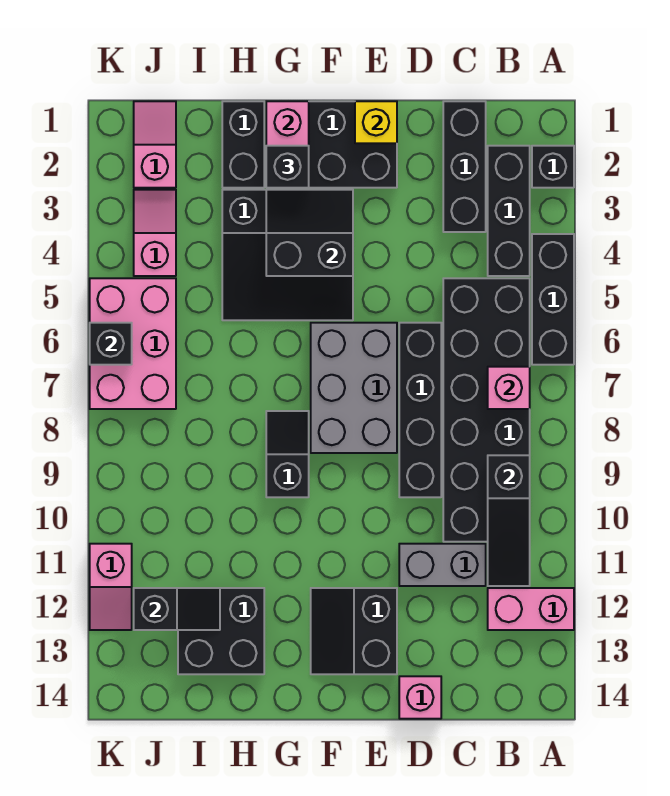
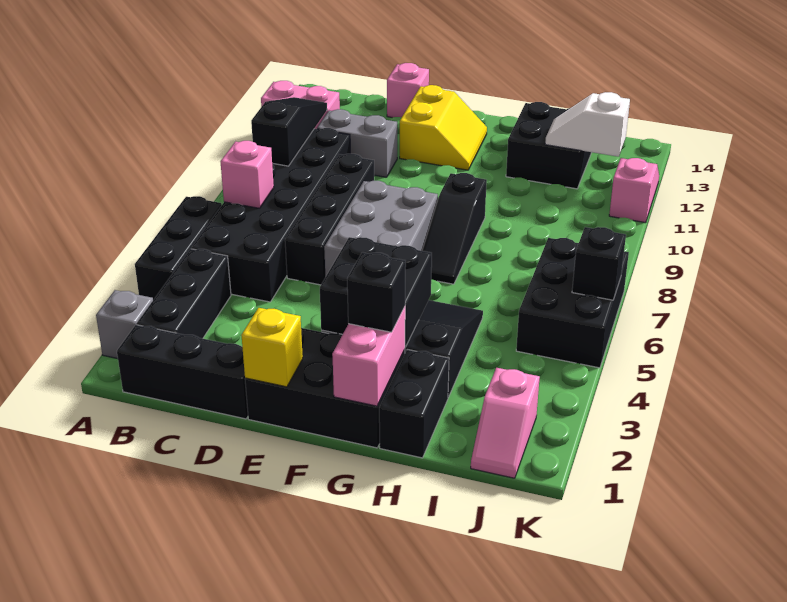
black 1x1 brick [532,146,574,188] -> grey 1x1 brick [96,290,153,359]
black 1x3 brick [443,101,486,232] -> black 1x3 brick turned to [117,325,248,419]
black 2x2 slope [311,588,397,674] -> yellow 2x2 slope [400,85,487,170]
black 2x2 slope [266,190,353,276] -> black 2x2 brick [320,237,432,347]
black 1x2 slope [266,411,309,497] -> black 1x3 slope [423,173,487,284]
black 1x2 slope [134,588,220,630] -> white 1x2 slope [545,92,630,157]
pink 1x2 slope [134,190,176,276] -> none
pink 2x3 brick [90,278,176,409] -> black 2x3 brick [516,238,629,368]

